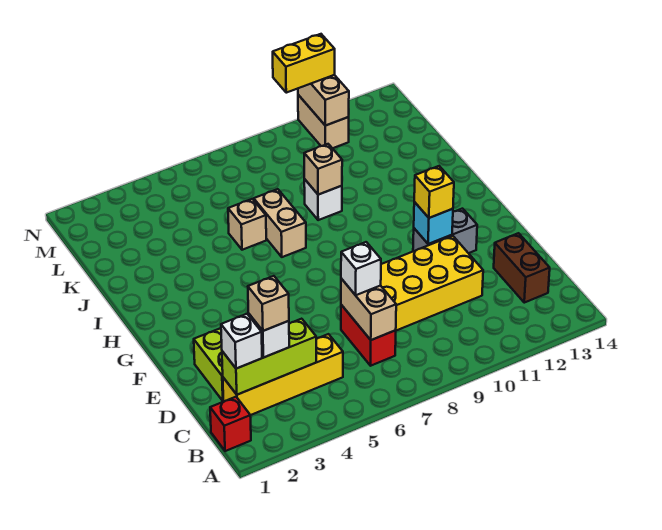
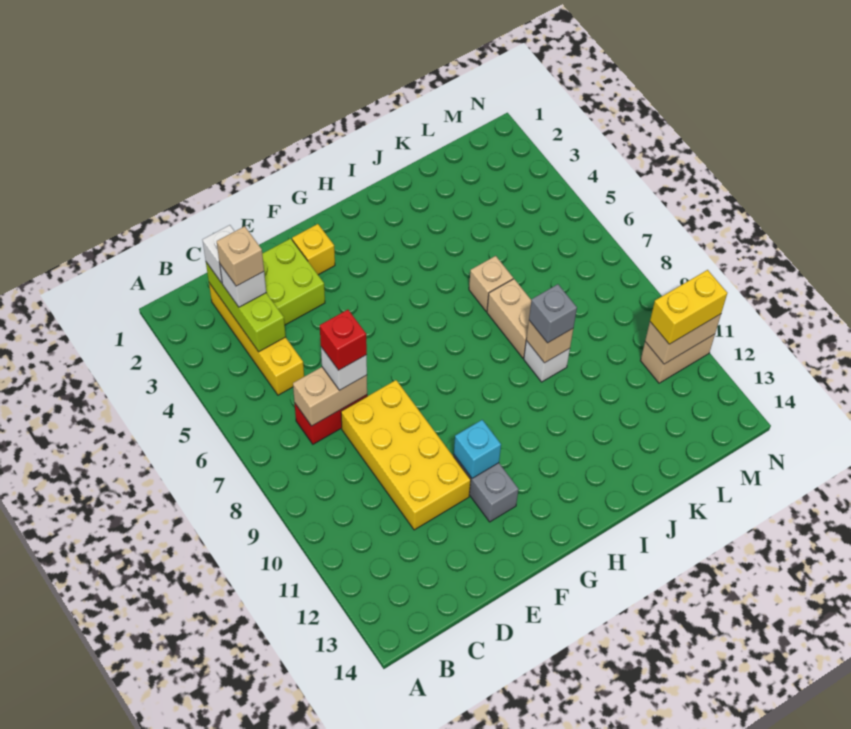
red 1x1 brick [210,397,251,451] -> red 1x1 brick moved to [320,310,367,370]
brown 1x2 brick [494,233,550,303] -> none
yellow 1x1 brick [414,166,454,218] -> yellow 1x1 brick moved to [292,224,335,275]
tan 1x2 brick [254,189,306,257] -> tan 1x2 brick turned to [487,279,531,358]
none -> grey 1x1 brick [529,284,577,343]
yellow 1x2 brick [273,34,335,93] -> yellow 1x2 brick turned to [650,270,727,344]

